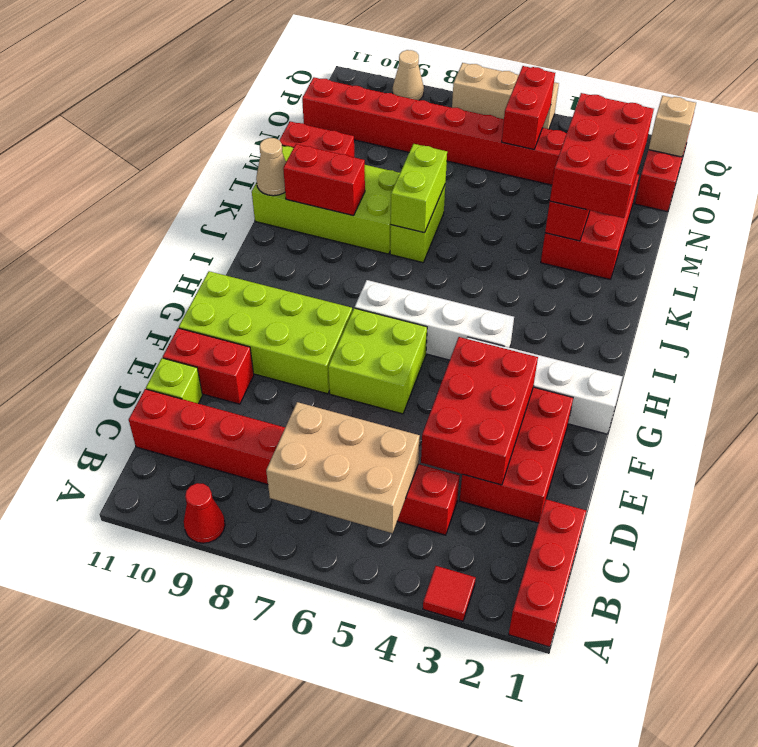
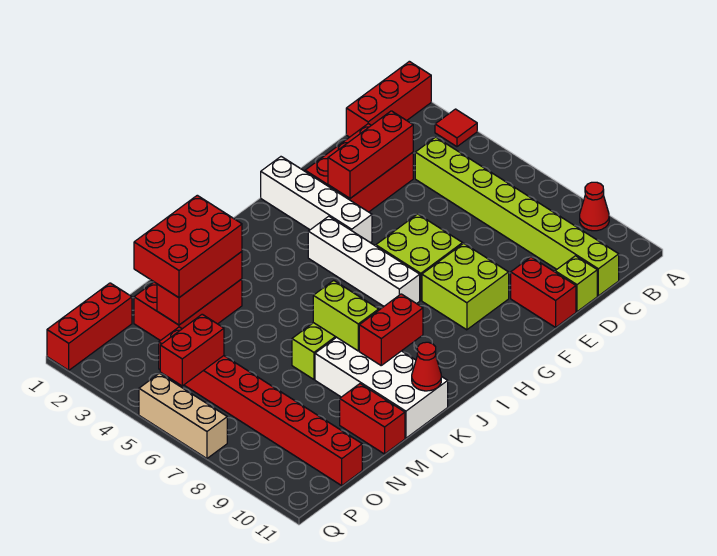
tan 2x3 brick [266,402,420,533] -> none
red 1x8 brick [129,389,459,535] -> lime 1x8 brick [415,137,619,296]
red 2x3 brick [421,337,538,485] -> red 1x3 brick [328,111,413,198]
lime 2x4 brick [179,271,352,394] -> lime 2x2 brick [422,243,509,330]
lime 1x2 brick [391,144,447,233] -> lime 1x2 brick turned to [313,280,379,351]
lime 2x4 brick [252,146,400,254] -> white 2x4 brick [315,337,448,438]
red 1x2 brick [283,144,365,216] -> red 1x2 brick turned to [359,294,423,365]
tan 1x1 cone [256,138,286,196] -> red 1x1 cone [412,342,441,391]
tan 1x1 brick [649,96,696,157] -> none
tan 1x1 cone [393,50,424,100] -> none

